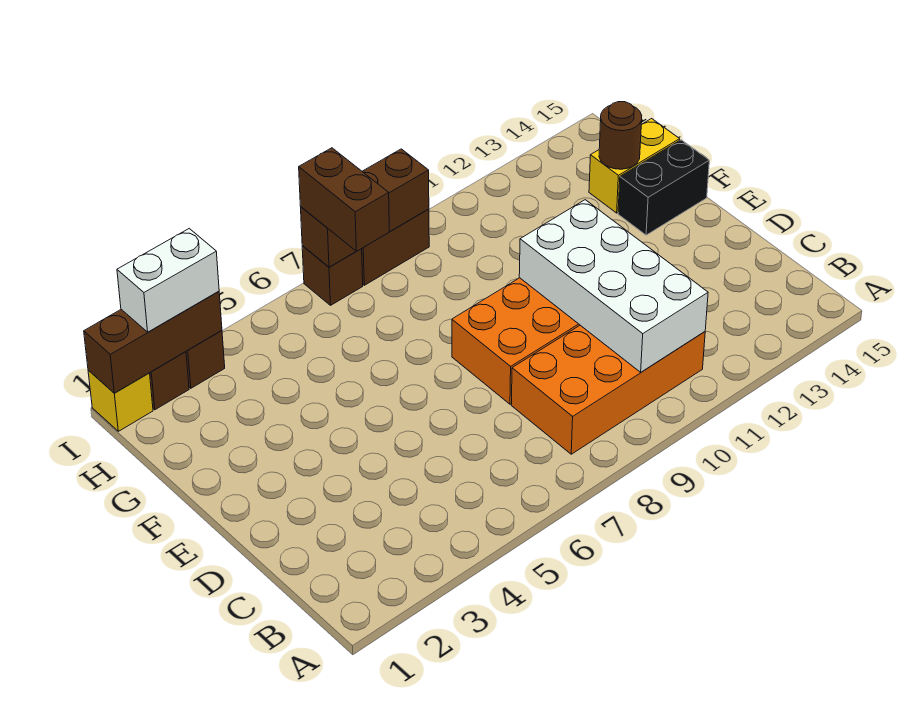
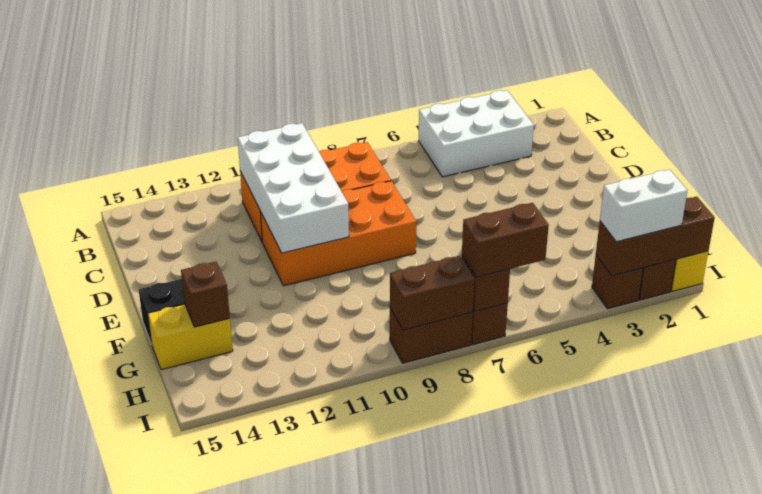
none -> white 2x3 brick [419,90,534,177]
brown 1x1 round brick [599,102,642,169] -> brown 1x1 brick [181,262,230,327]
brown 1x2 brick [299,148,389,252] -> brown 1x2 brick turned to [462,203,549,277]

